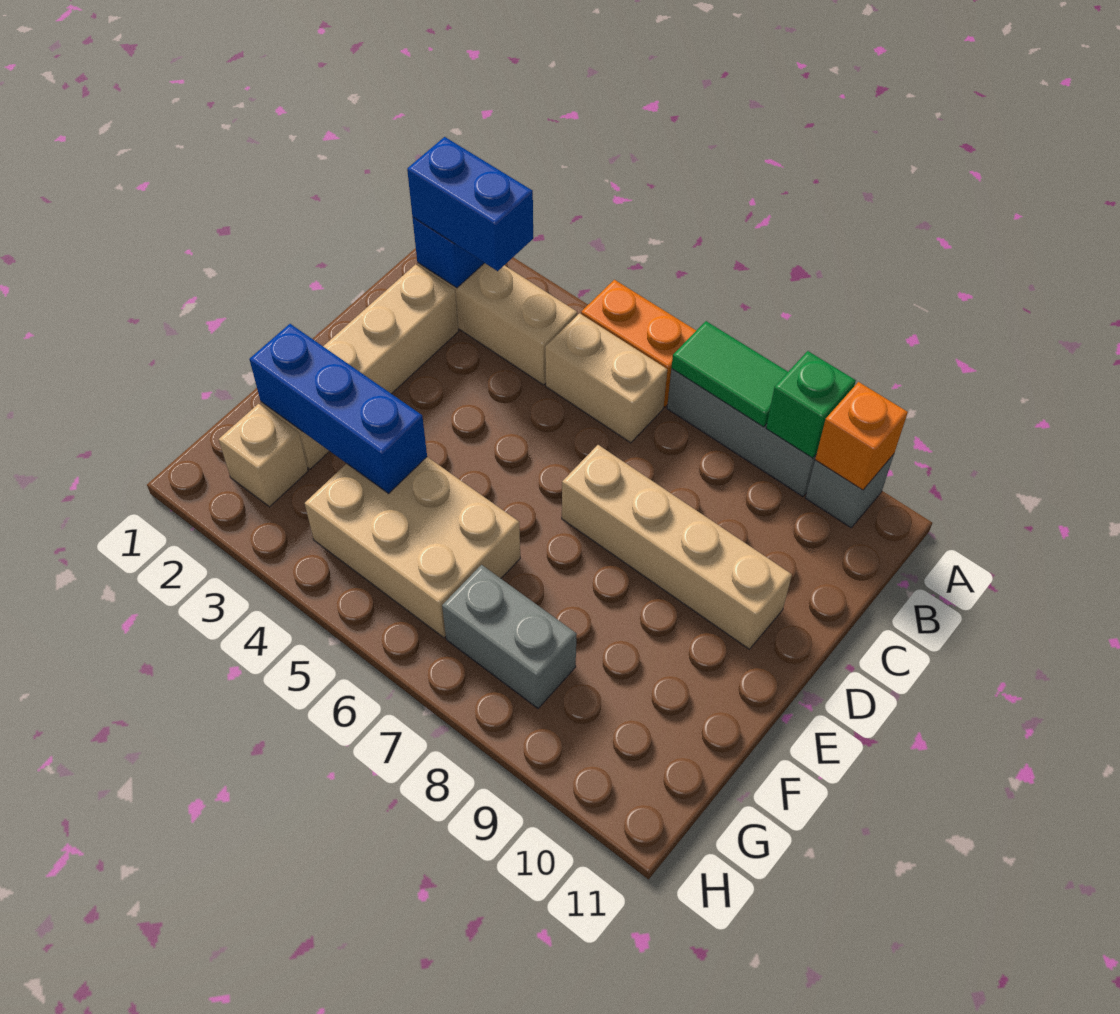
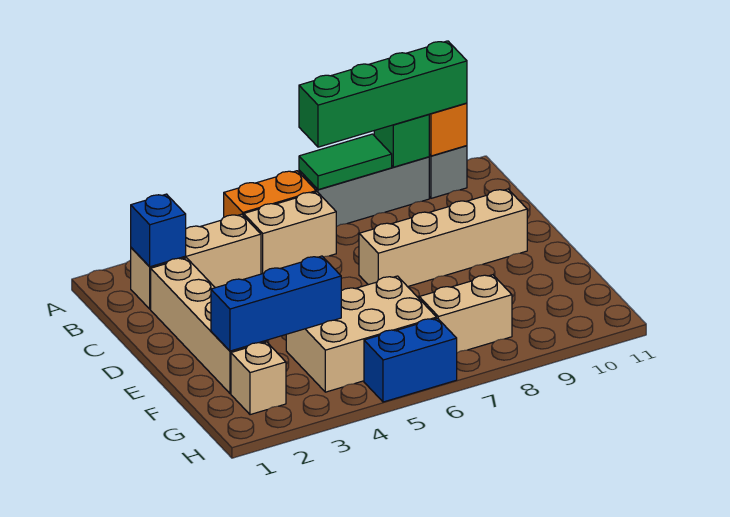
none -> green 1x4 brick [299,41,467,147]
blue 1x2 brick [407,137,533,271] -> blue 1x2 brick moved to [364,318,457,402]
grey 1x2 brick [442,565,577,708] -> tan 1x2 brick [419,275,512,353]

